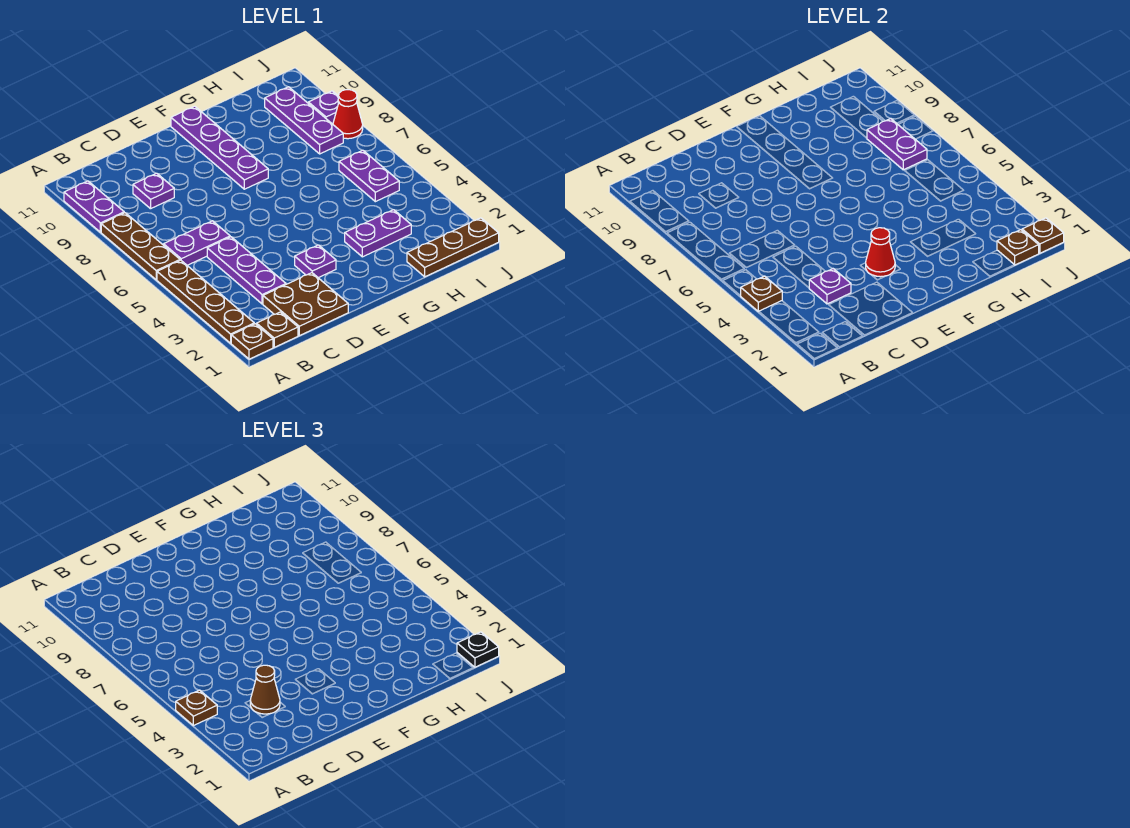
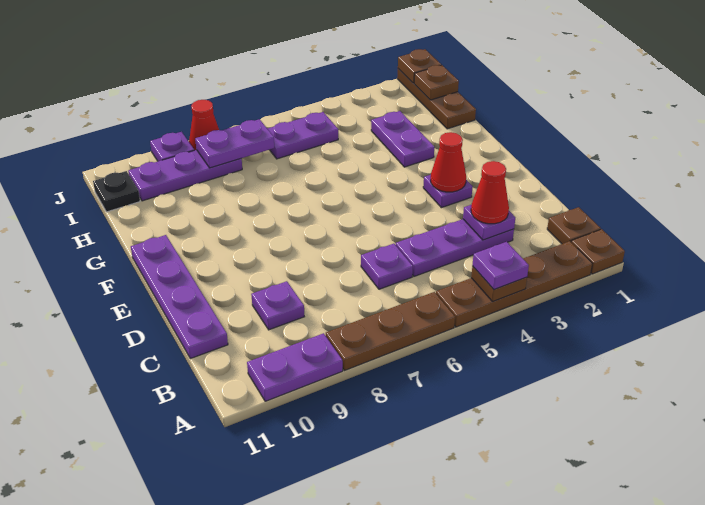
brown 1x1 plate [176,690,217,726] -> purple 1x1 plate [472,242,529,290]
purple 1x2 plate [164,221,230,265] -> purple 1x1 plate [361,244,413,289]
brown 2x2 plate [263,273,348,336] -> none
brown 1x1 cone [250,665,280,714] -> red 1x1 cone [471,161,509,224]
purple 1x4 plate [171,106,268,189] -> purple 1x4 plate turned to [131,235,228,359]
black 1x1 plate [457,632,499,667] -> black 1x1 plate moved to [93,171,140,212]

